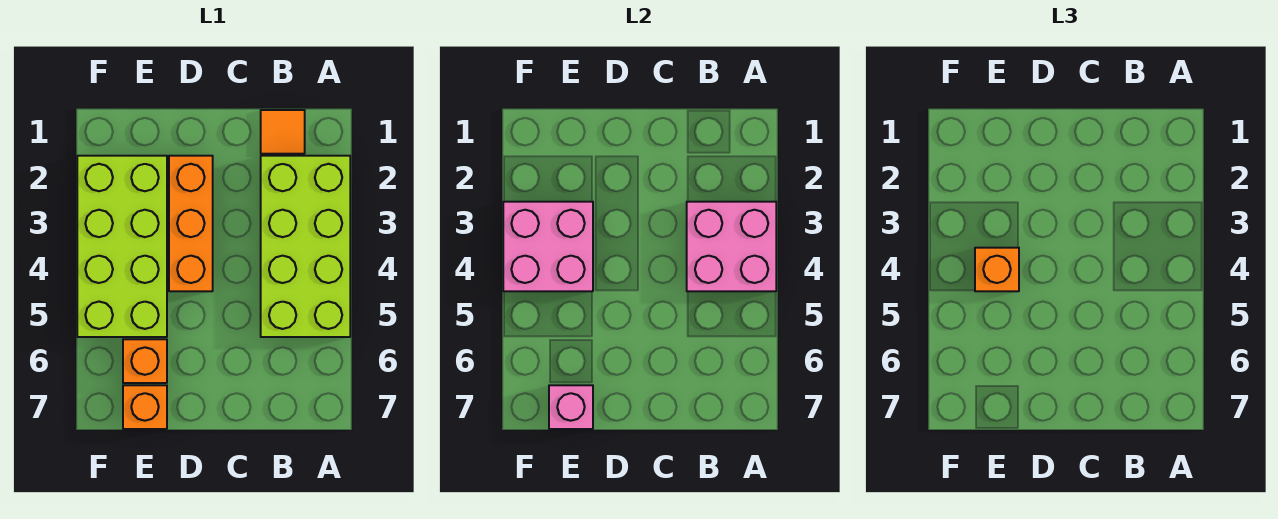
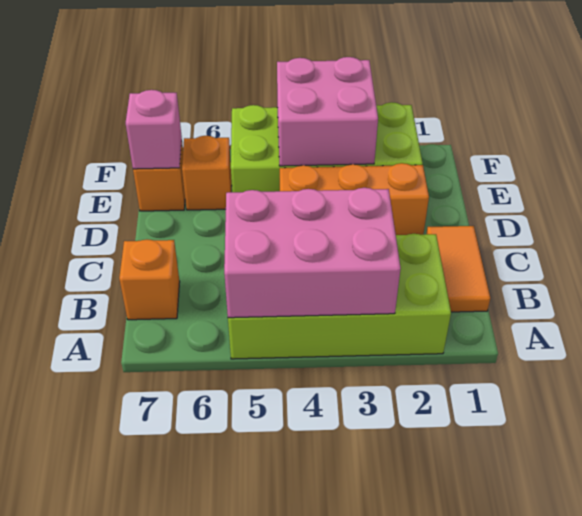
pink 2x2 brick [687,202,776,291] -> pink 2x3 brick [224,188,401,318]
orange 1x1 tile [261,110,305,154] -> orange 1x2 tile [427,226,490,312]
orange 1x1 brick [975,248,1019,291] -> orange 1x1 brick moved to [119,239,180,320]

